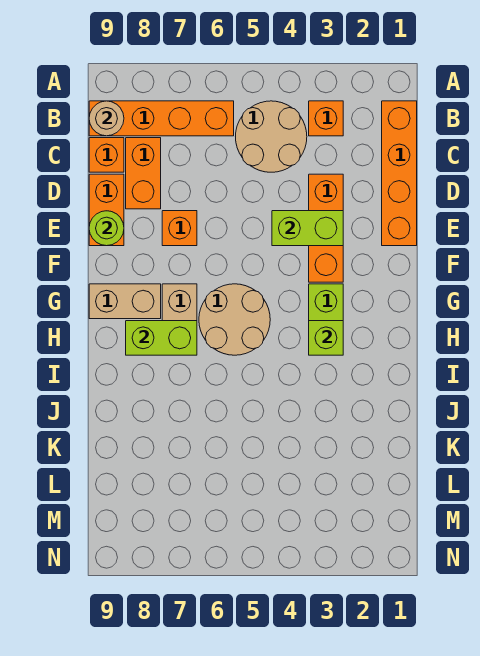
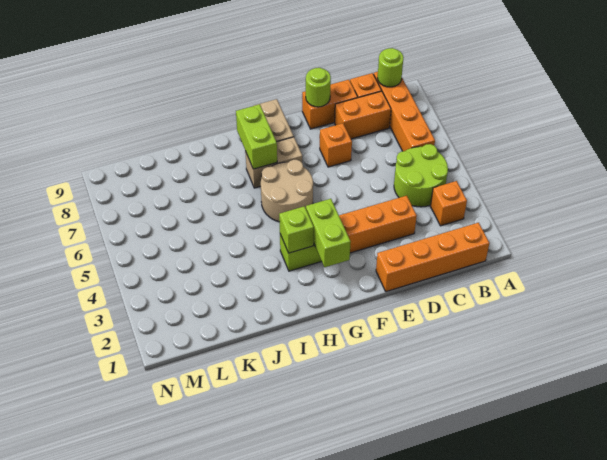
tan 2x2 round brick [236,101,307,172] -> lime 2x2 round brick [394,144,448,207]
tan 1x1 round brick [89,101,124,136] -> lime 1x1 round brick [378,48,404,87]
lime 1x2 brick [272,211,343,246] -> lime 1x2 brick moved to [306,199,351,267]

